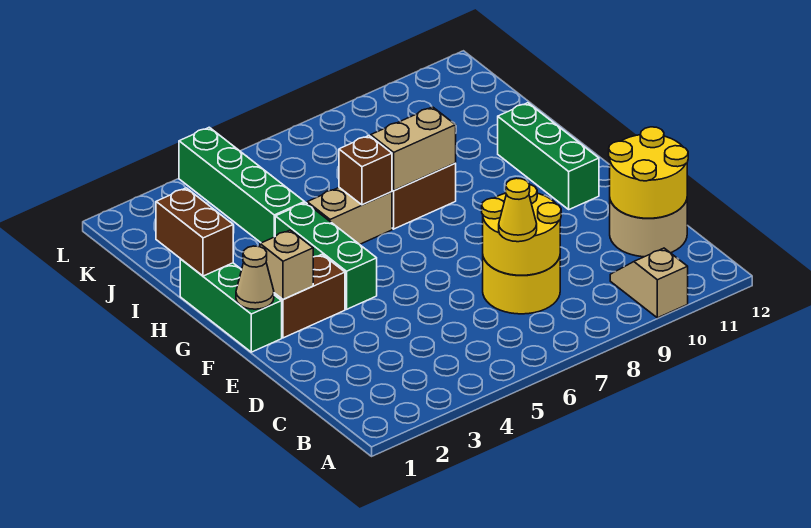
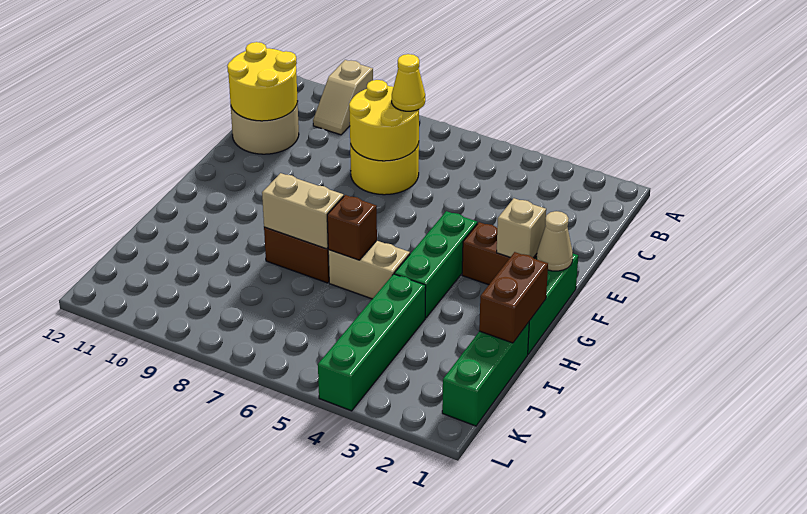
green 1x3 brick [498,103,599,209] -> green 1x3 brick moved to [442,322,529,426]

